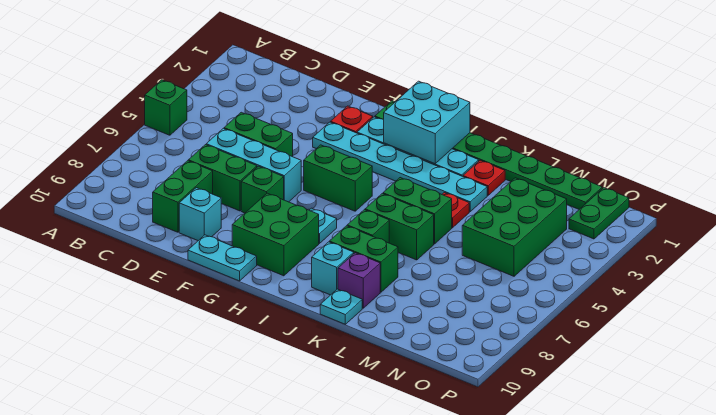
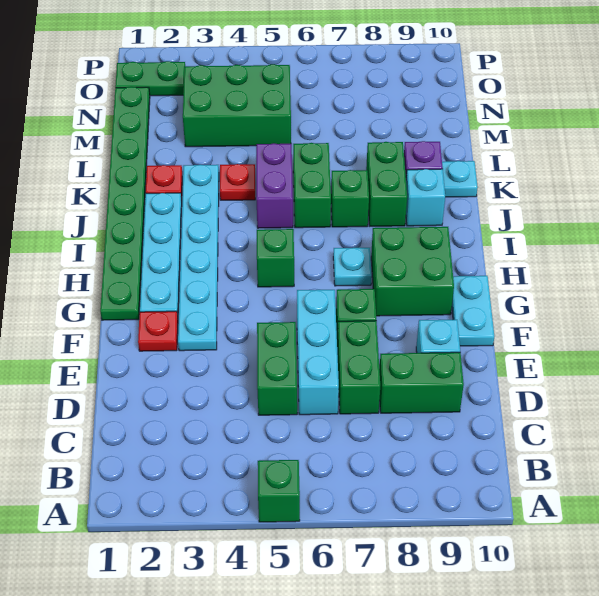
green 1x2 brick [304,145,372,211] -> green 1x1 brick [257,229,294,287]
cyan 2x2 brick [384,81,470,164] -> none
green 1x2 brick [383,178,452,244] -> purple 1x2 brick [256,143,293,228]

